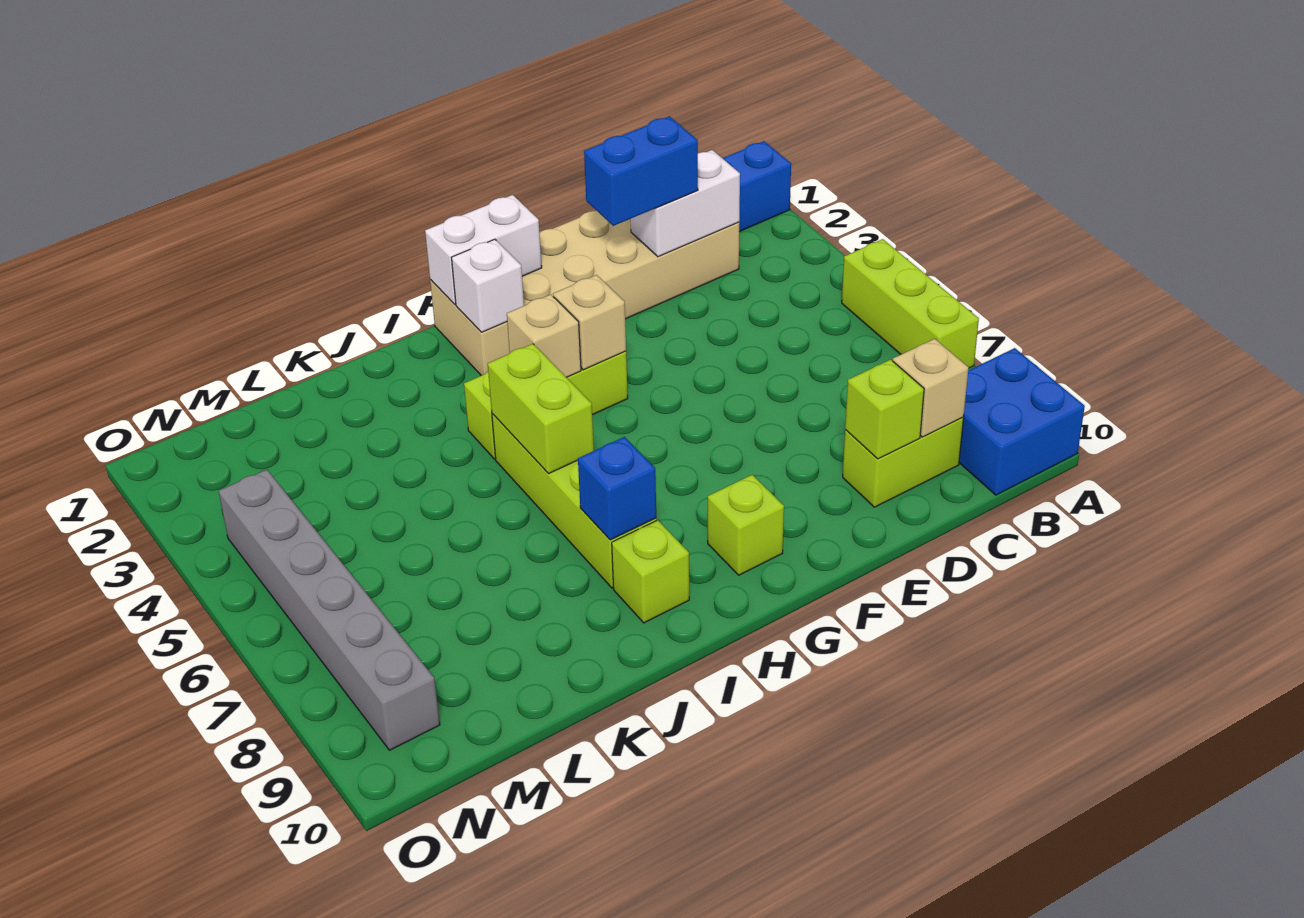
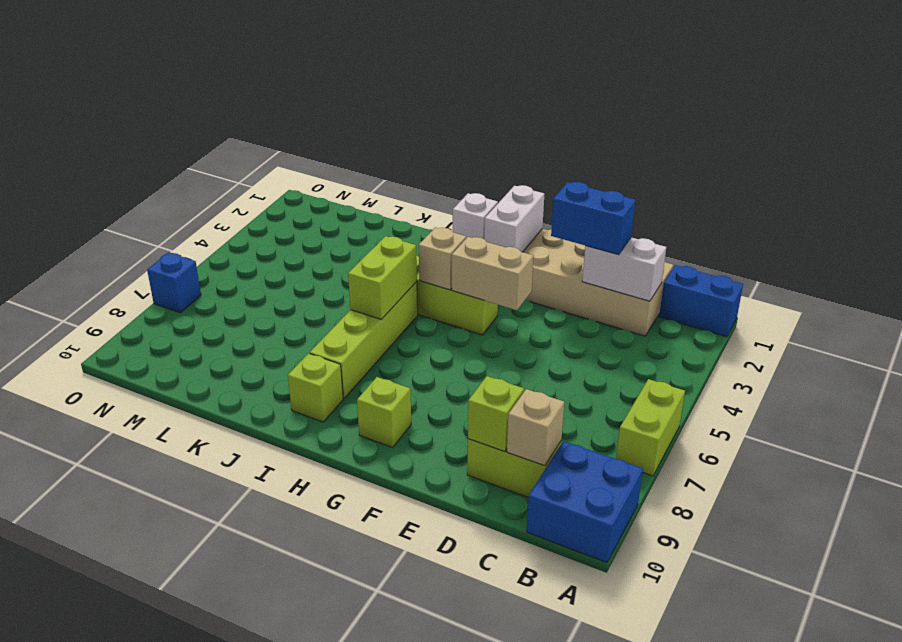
lime 1x3 brick [842,239,979,368] -> lime 1x2 brick [616,379,685,476]
white 1x2 brick [425,195,542,304] -> white 1x2 brick turned to [484,185,544,252]
tan 1x1 brick [553,275,626,370] -> tan 1x2 brick [452,237,534,310]
blue 1x1 brick [578,437,656,540] -> blue 1x1 brick moved to [147,252,201,313]
grey 1x6 brick [219,470,440,750] -> none

